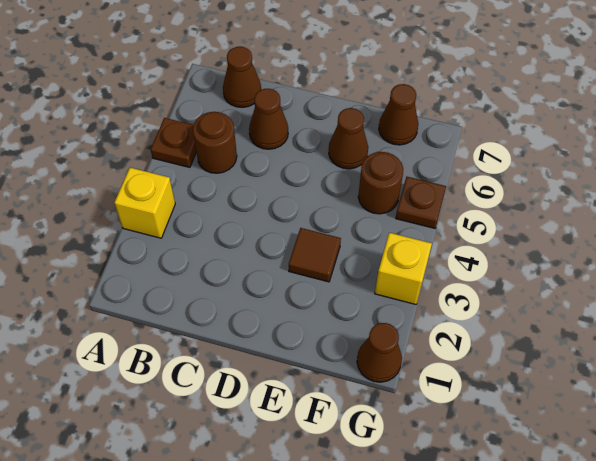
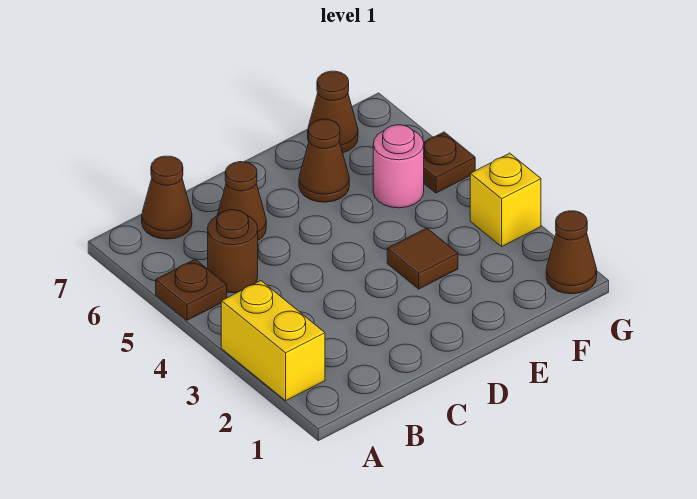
yellow 1x1 brick [114,168,175,238] -> yellow 1x2 brick [221,281,325,401]
brown 1x1 round brick [358,152,403,214] -> pink 1x1 round brick [373,125,424,208]

